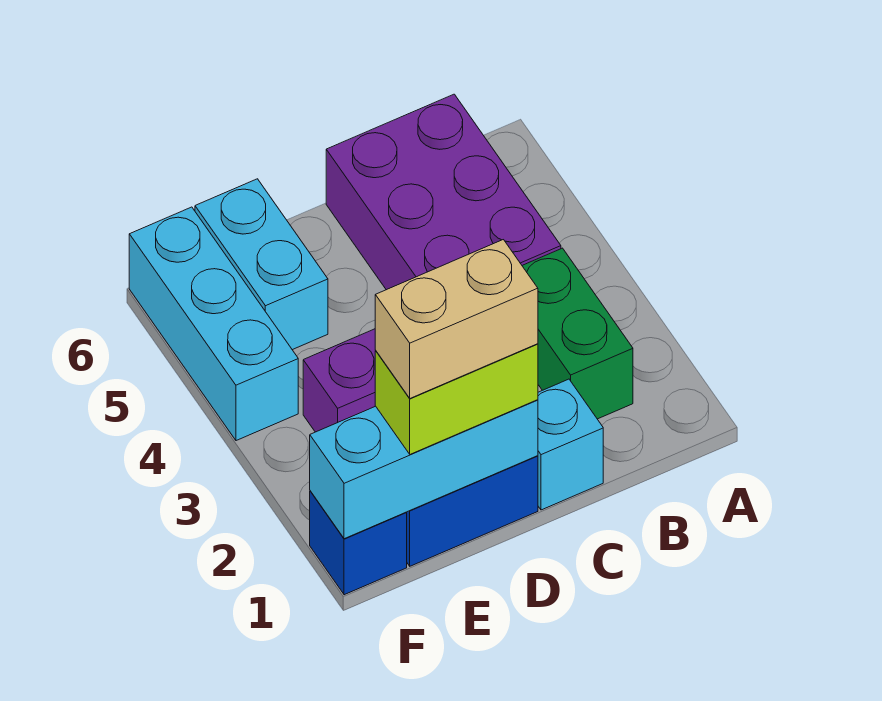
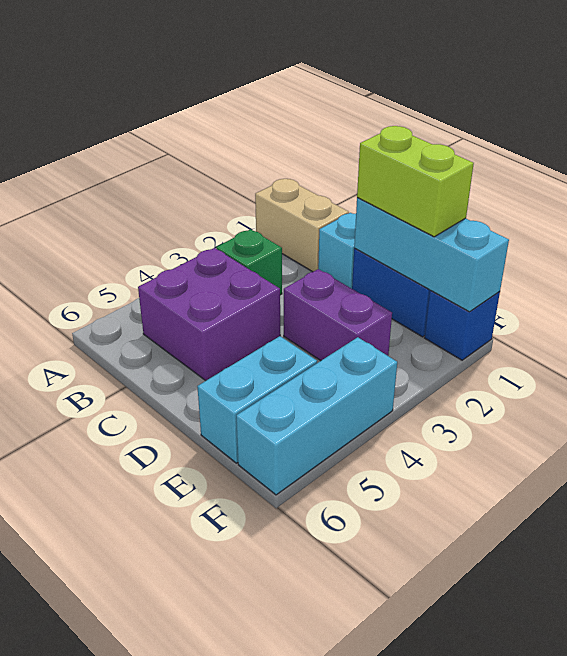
green 1x2 brick [522,248,633,419] -> green 1x1 brick [216,229,282,295]
purple 2x3 brick [326,94,561,290] -> purple 2x2 brick [138,248,280,381]
tan 1x2 brick [375,240,538,398] -> tan 1x2 brick moved to [255,179,349,272]

